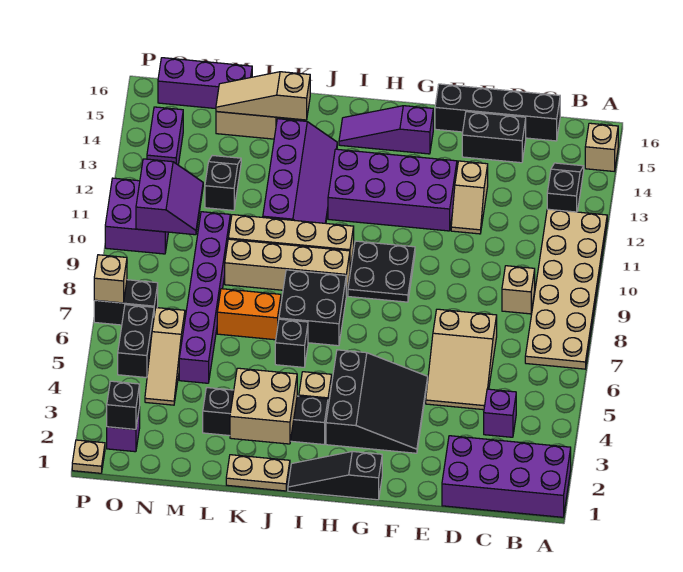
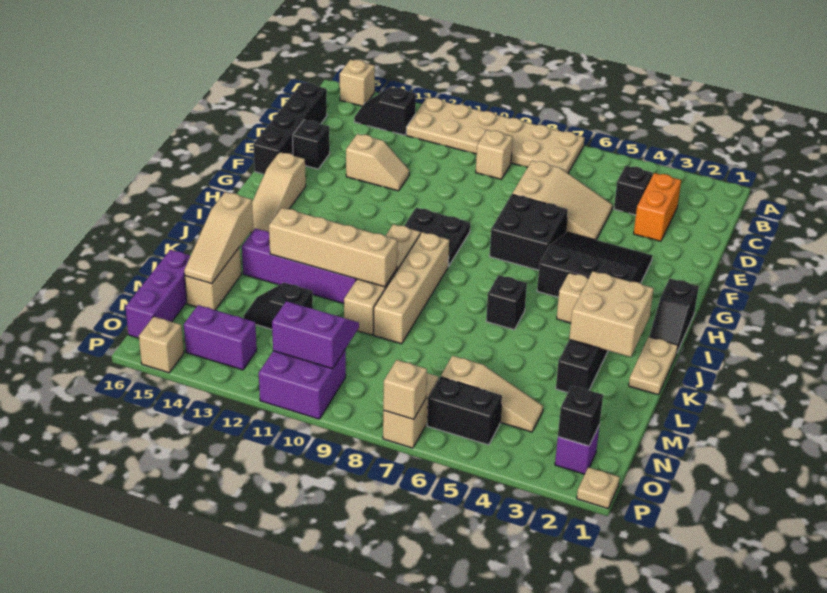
purple 2x4 brick [442,436,571,517] -> none
purple 1x1 brick [484,389,516,437] -> black 1x1 brick [614,166,653,215]
black 1x2 brick [462,112,526,163] -> black 1x1 brick [293,120,330,169]
purple 2x4 brick [328,149,457,231] -> none
black 1x3 slope [288,452,382,500] -> black 1x2 slope [649,278,699,352]
purple 1x3 slope [339,106,433,154] -> tan 1x3 slope [251,152,306,233]
black 2x2 brick [279,270,346,346] -> black 2x2 brick moved to [490,194,568,270]
orange 1x2 brick [217,289,281,340] -> orange 1x2 brick moved to [634,173,681,241]
none -> tan 1x4 brick [269,208,397,287]
purple 1x6 brick [179,212,230,383] -> none
black 1x2 brick [94,280,158,325] -> tan 1x2 brick [383,373,439,448]
none -> tan 1x1 brick [139,317,184,373]

